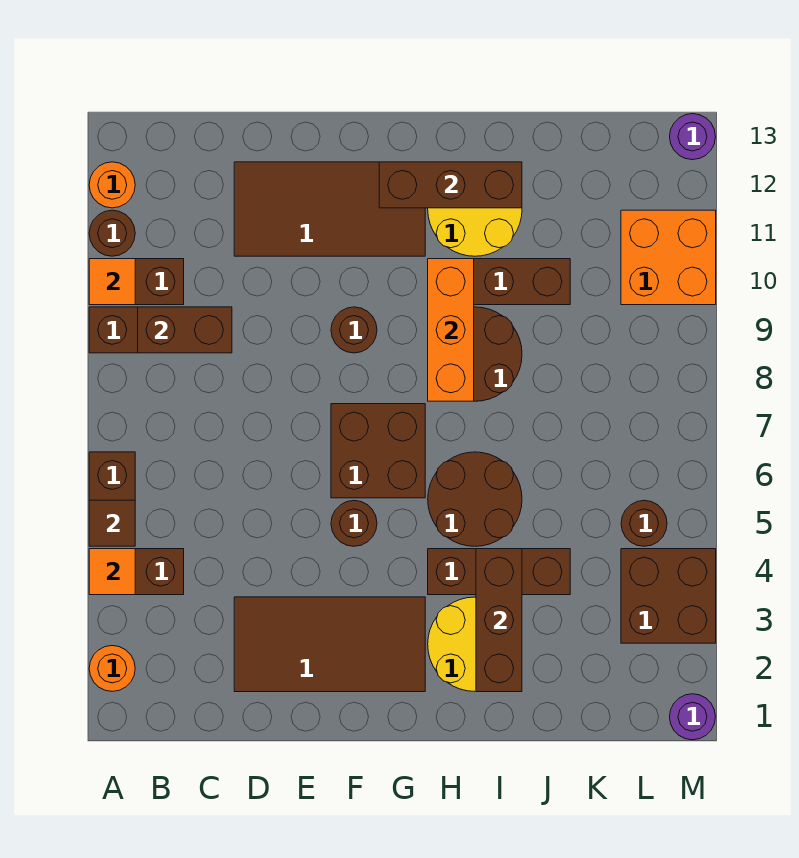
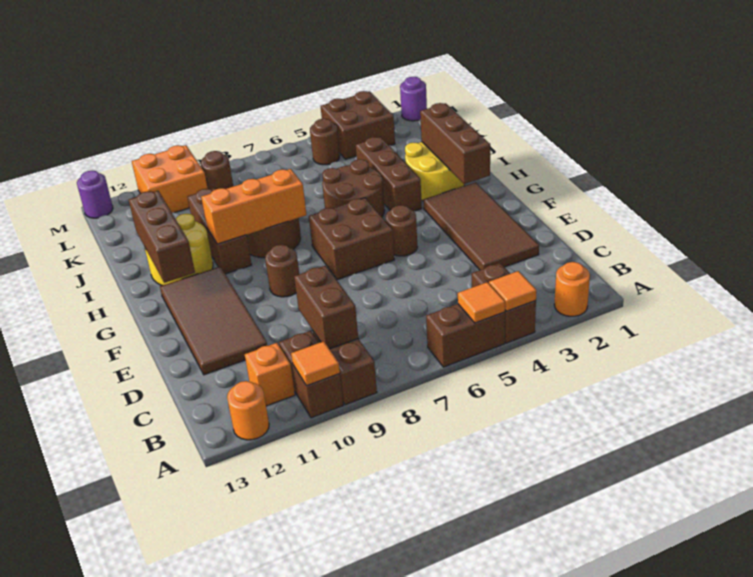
brown 1x1 tile [89,500,135,546] -> orange 1x1 tile [458,282,505,323]
brown 1x1 round brick [89,210,135,256] -> brown 1x1 round brick moved to [201,151,233,189]
none -> orange 1x1 brick [245,343,295,406]
brown 1x3 brick [476,549,522,692] -> brown 1x3 brick turned to [420,103,490,184]

